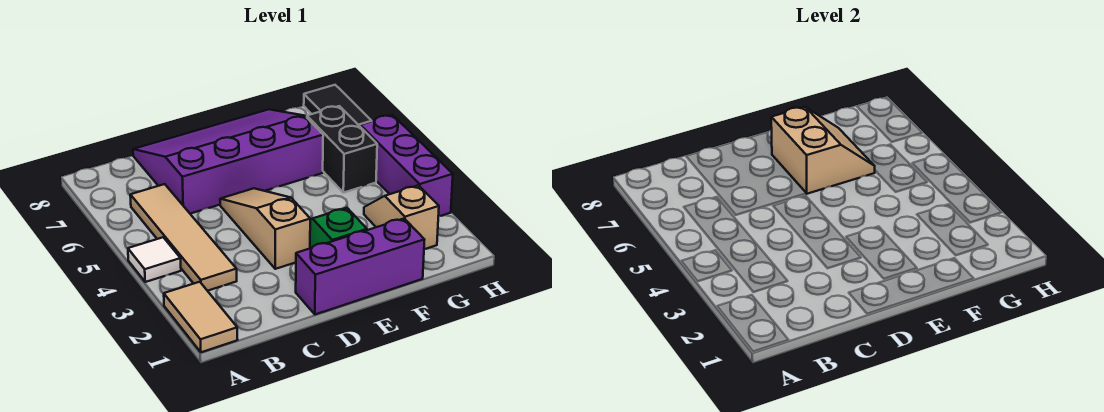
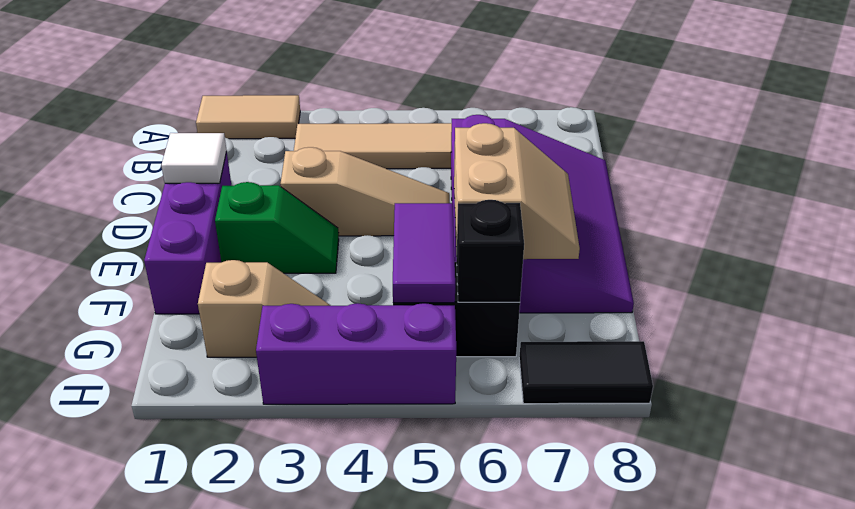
white 1x1 tile [128,237,181,282] -> white 1x1 tile moved to [161,133,227,183]
tan 2x2 slope [771,107,875,194] -> tan 2x2 slope turned to [454,123,580,259]
none -> purple 1x2 tile [393,203,455,303]
none -> black 1x1 brick [456,200,524,302]

